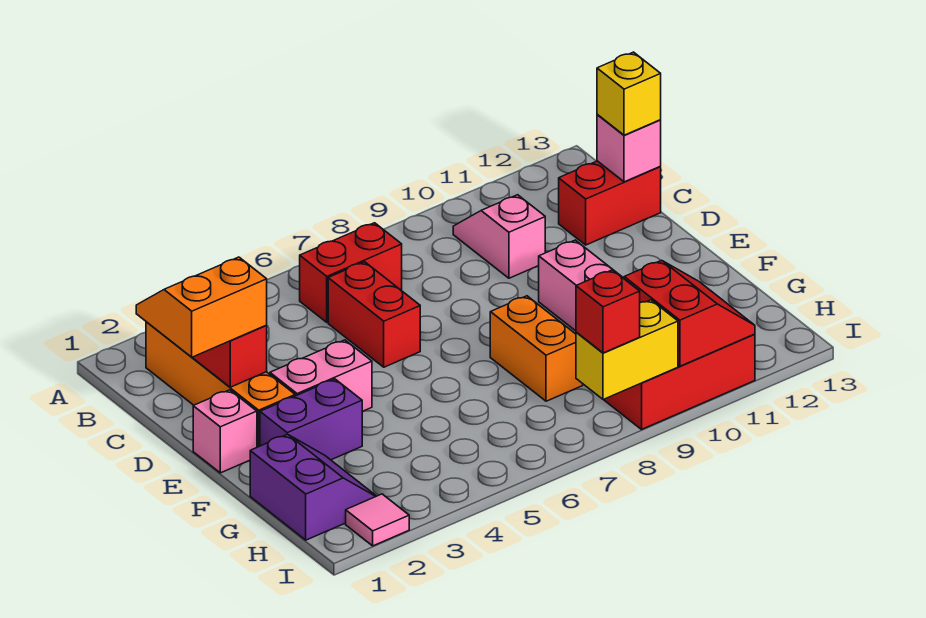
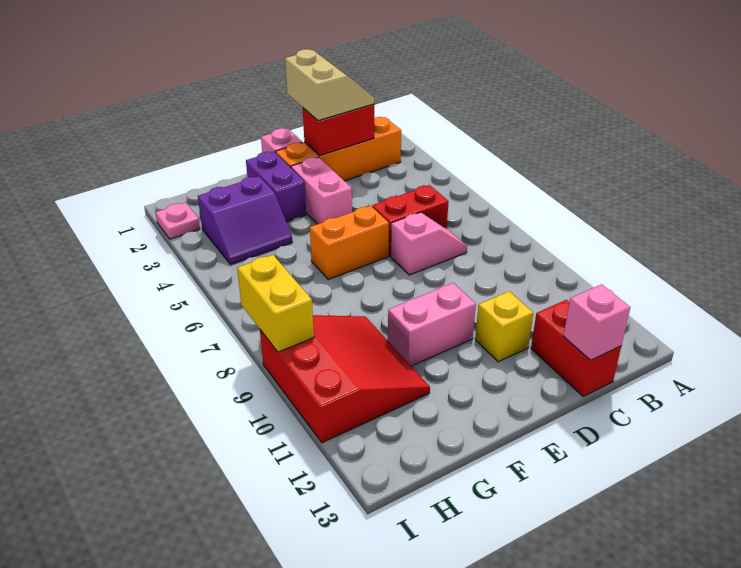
red 1x2 brick [300,223,402,322] -> none
pink 1x2 slope [453,195,545,278] -> pink 1x2 slope moved to [391,212,467,275]
orange 2x2 slope [136,257,267,357] -> tan 2x2 slope [285,49,374,121]
yellow 1x1 brick [597,52,661,135] -> yellow 1x1 brick moved to [475,291,533,362]
orange 1x2 brick [490,296,583,401] -> orange 1x2 brick moved to [310,206,389,279]
purple 2x2 slope [250,434,376,540] -> purple 2x2 slope moved to [198,176,292,264]
red 2x2 slope [624,260,755,366] -> none
pink 1x1 tile [346,494,409,546] -> pink 1x1 plate [156,203,200,239]
red 1x1 brick [576,270,640,353] -> none

